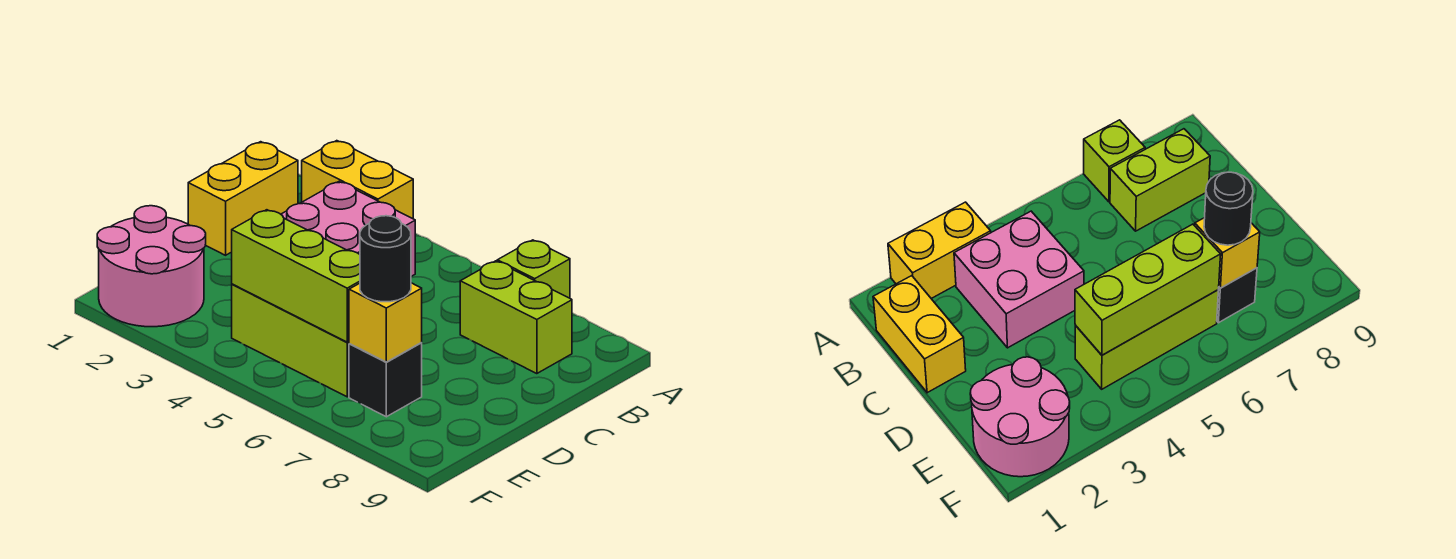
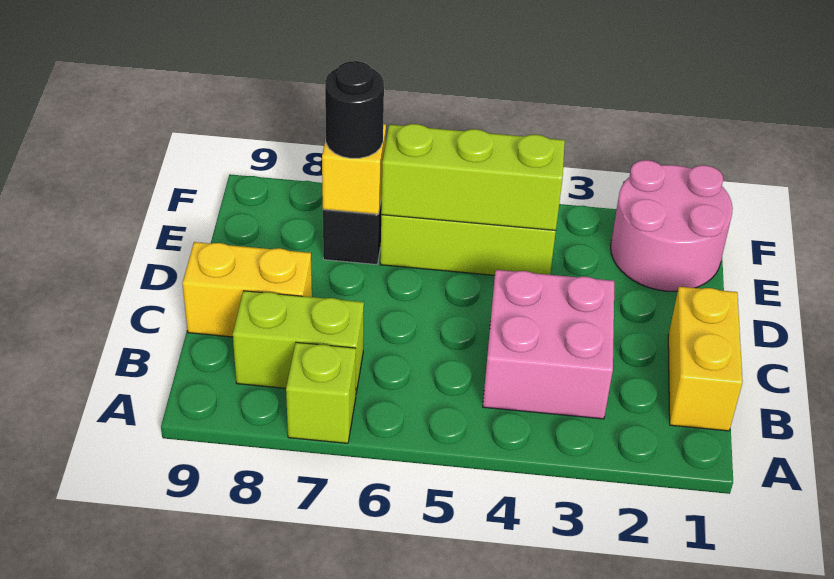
yellow 1x2 brick [302,141,413,219] -> yellow 1x2 brick moved to [182,242,312,337]

